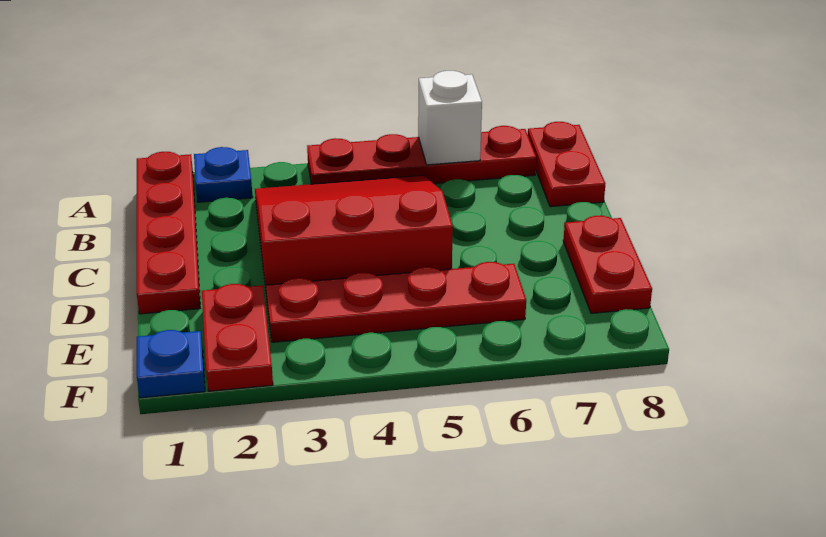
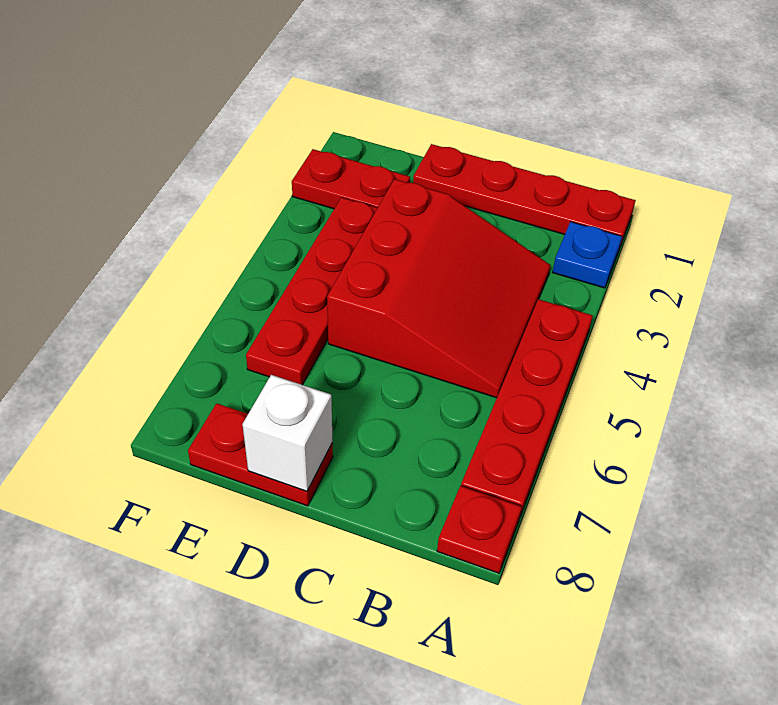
white 1x1 brick [418,71,482,165] -> white 1x1 brick moved to [242,375,333,491]
red 1x2 plate [528,122,606,207] -> red 1x1 plate [437,486,522,573]
blue 1x1 plate [137,330,205,398] -> none

